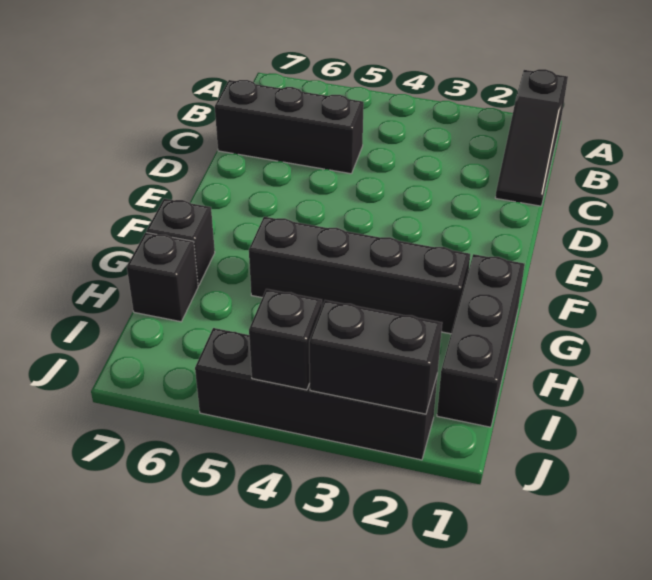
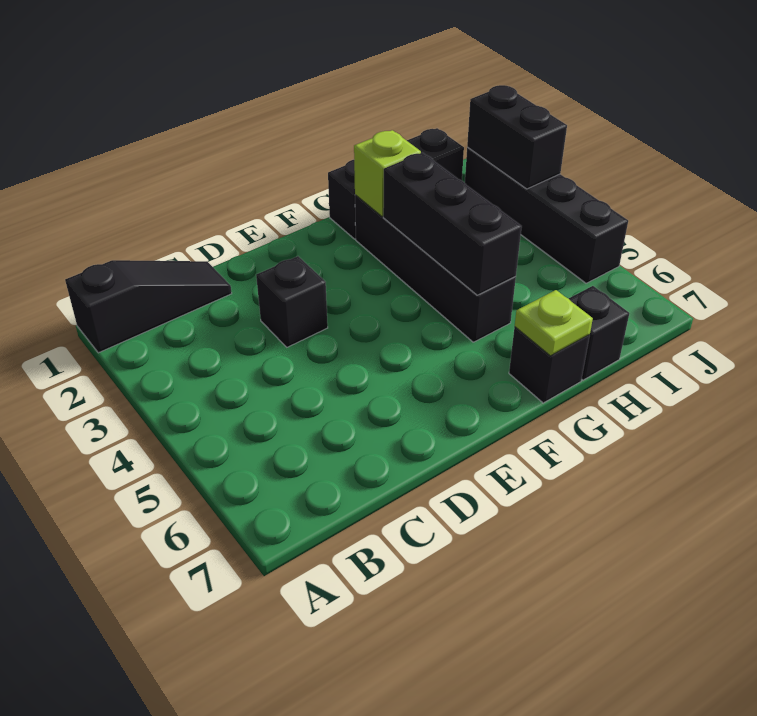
black 1x3 brick [215,80,364,174] -> black 1x3 brick moved to [383,153,522,295]
none -> lime 1x1 brick [354,130,421,217]
none -> lime 1x1 plate [515,290,593,356]
black 1x1 brick [249,289,322,390] -> black 1x1 brick moved to [256,256,328,347]

